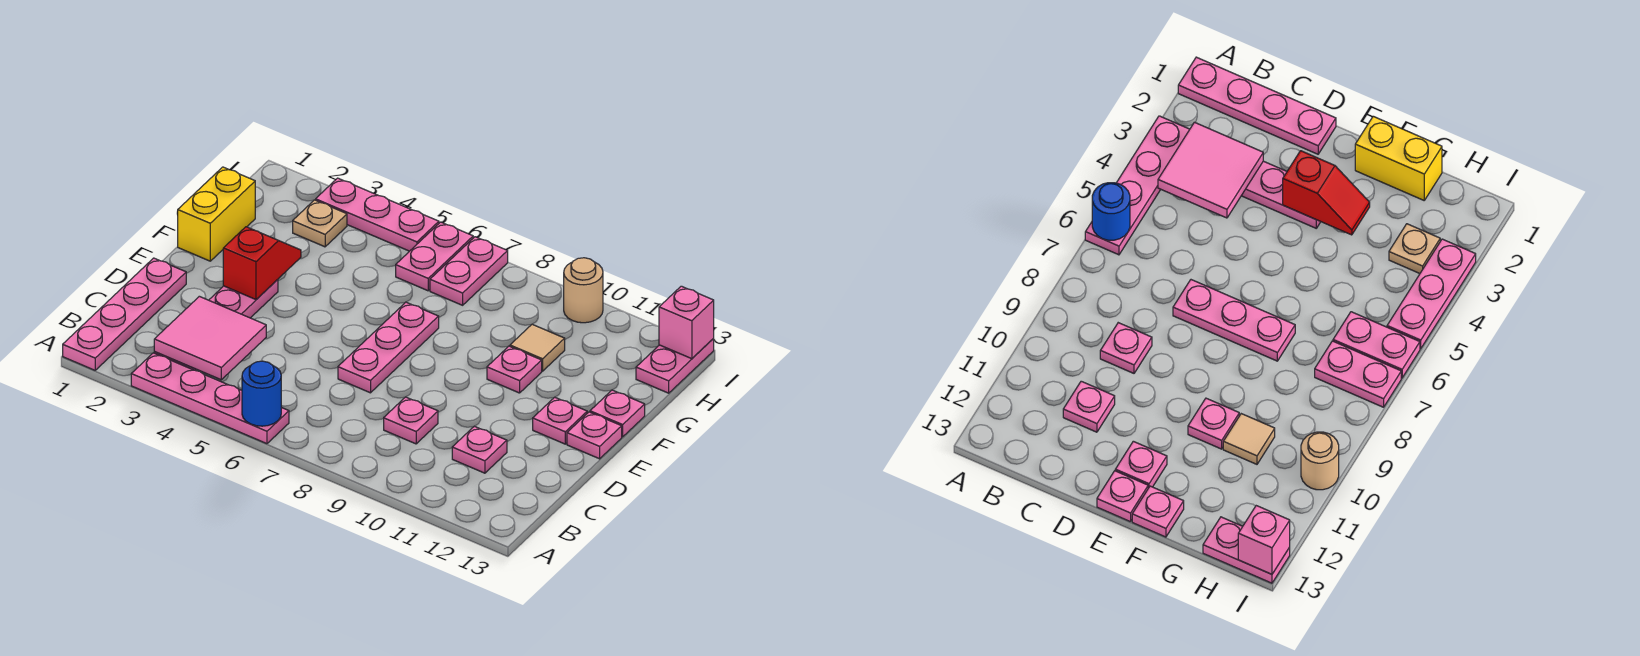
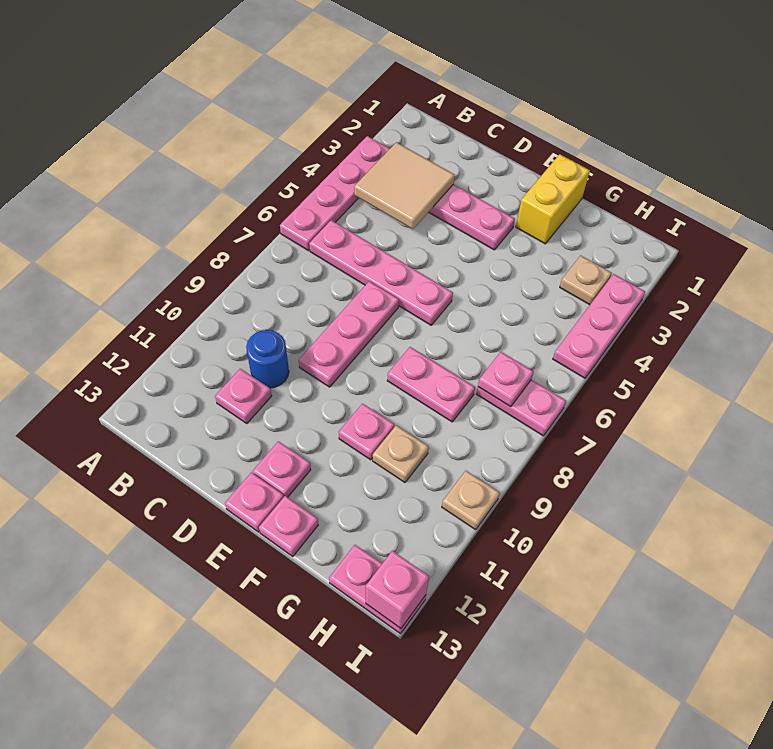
pink 1x4 plate [63,258,186,370] -> pink 1x4 plate moved to [309,220,453,325]
blue 1x1 round brick [242,361,281,426] -> blue 1x1 round brick moved to [246,330,289,388]
pink 2x2 tile [154,296,266,380] -> tan 2x2 tile [354,142,455,229]
pink 1x1 plate [384,397,438,444] -> pink 1x1 plate moved to [478,352,534,407]
pink 1x3 plate [338,302,439,393] -> pink 1x3 plate turned to [299,281,399,387]
red 1x2 slope [223,227,301,300] -> none
yellow 1x2 brick [178,167,255,261] -> yellow 1x2 brick turned to [516,154,590,244]
tan 1x1 tile [510,324,565,371] -> tan 1x1 plate [373,425,429,482]
pink 1x2 plate [396,222,473,291] -> pink 1x2 plate moved to [387,347,475,422]
tan 1x1 round brick [564,258,603,323] -> tan 1x1 plate [442,471,500,530]

